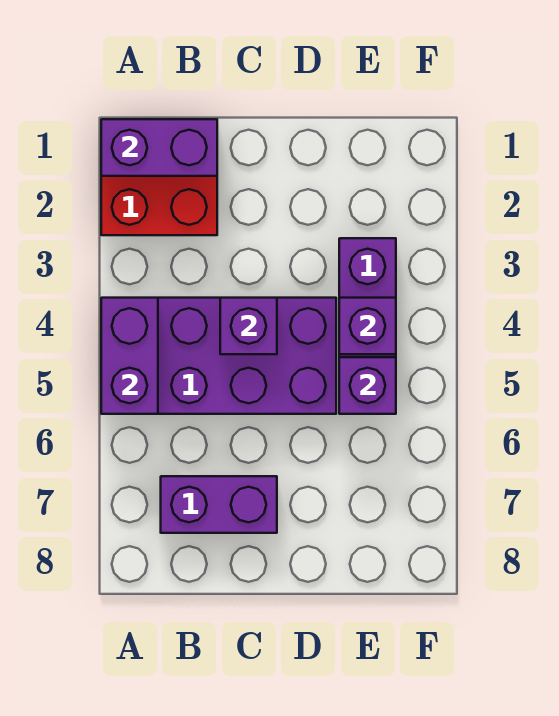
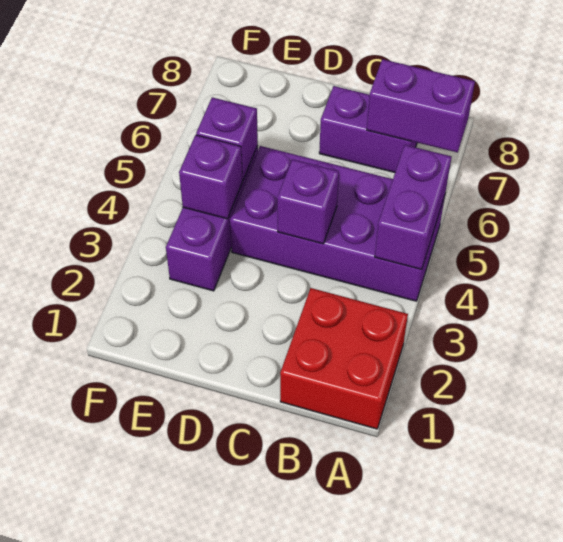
purple 1x2 brick [101,119,217,176] -> purple 1x2 brick moved to [367,59,475,152]

